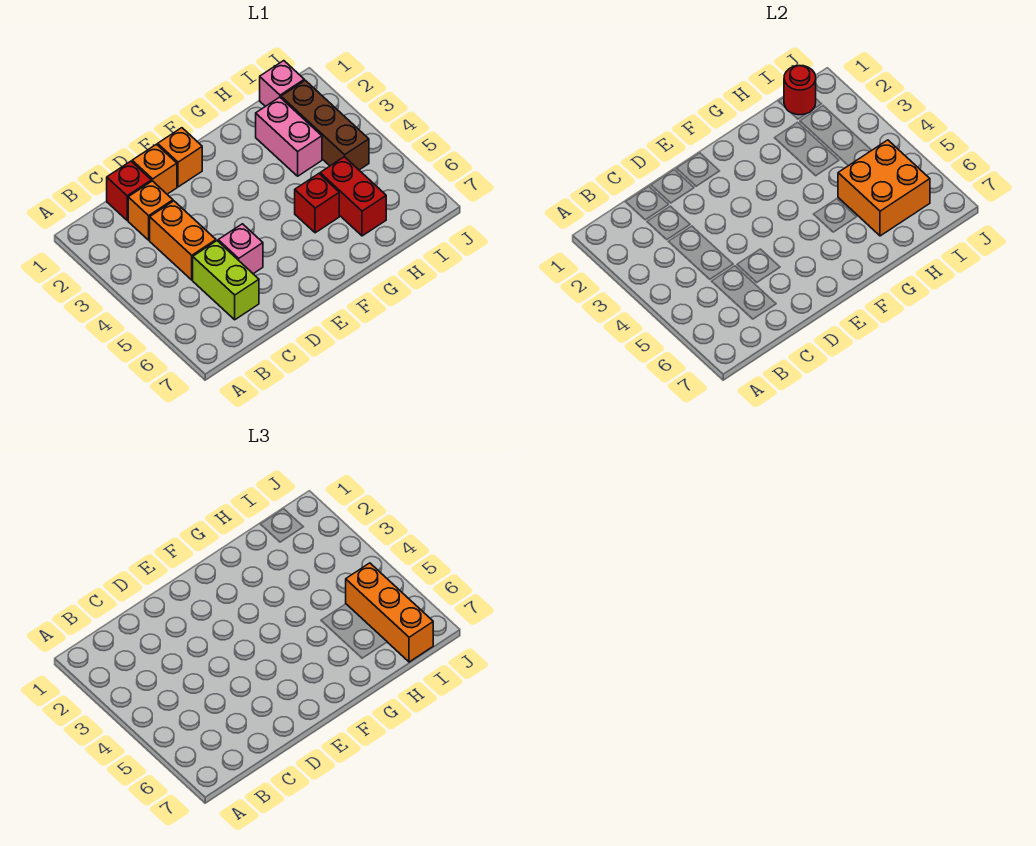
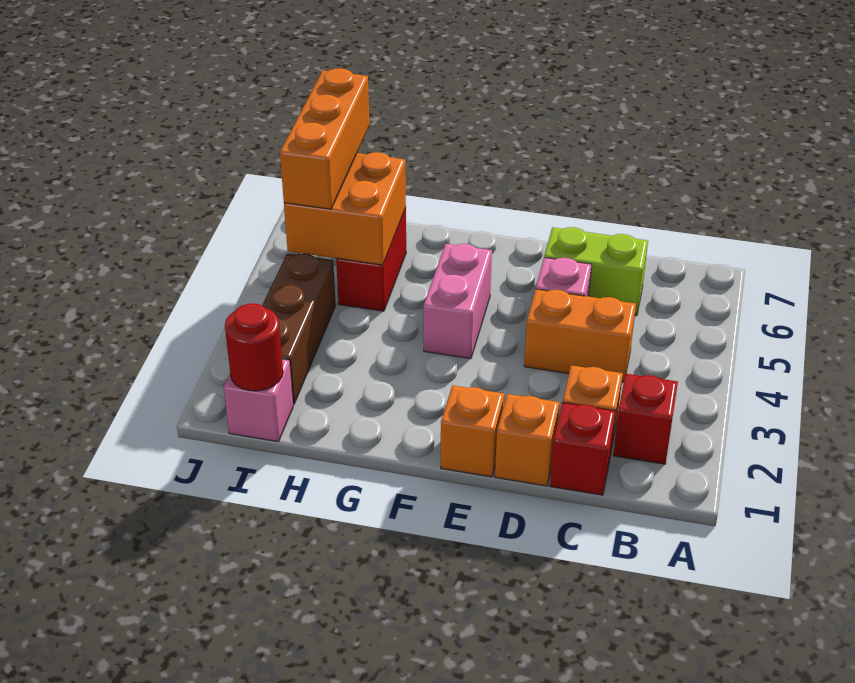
orange 1x2 brick [150,201,216,280] -> orange 1x2 brick turned to [524,289,636,382]
lime 1x2 brick [193,241,259,320] -> lime 1x2 brick turned to [544,227,648,315]
red 1x1 brick [295,174,339,233] -> red 1x1 brick moved to [613,374,678,464]
pink 1x2 brick [256,97,322,176] -> pink 1x2 brick moved to [423,244,492,359]

